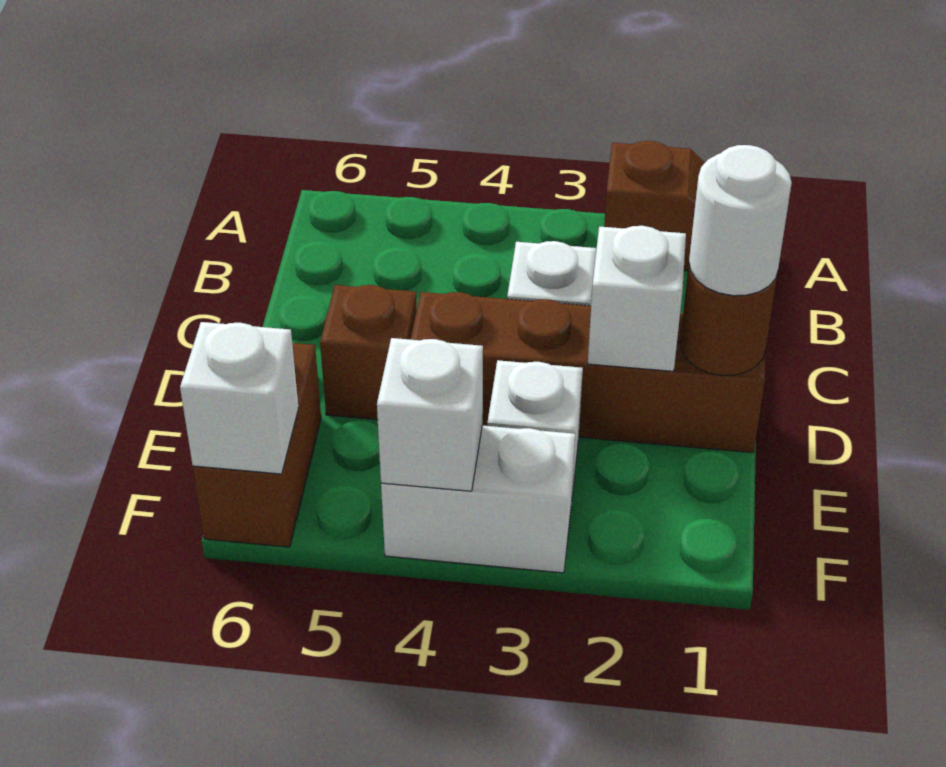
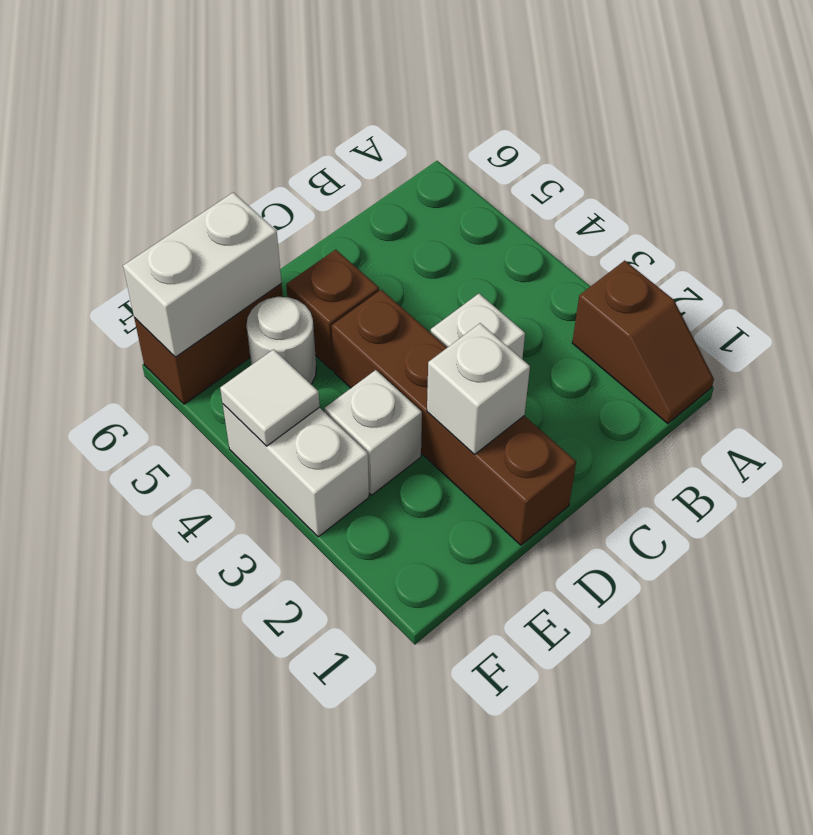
brown 1x1 round brick [680,266,778,375] -> none
white 1x1 round brick [689,145,792,296] -> white 1x1 round brick moved to [246,297,316,384]
white 1x1 brick [377,338,483,491] -> white 1x1 tile [220,349,320,446]
white 1x1 brick [180,322,299,474] -> white 1x2 brick [123,192,281,357]

